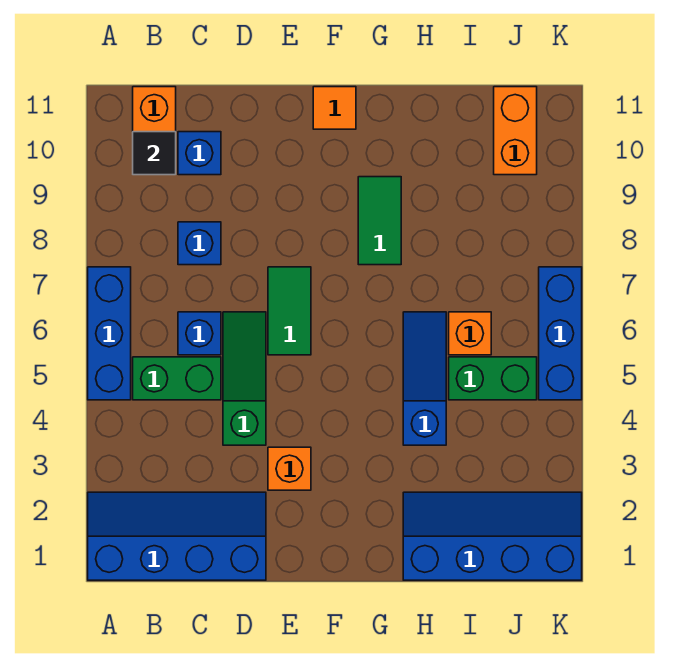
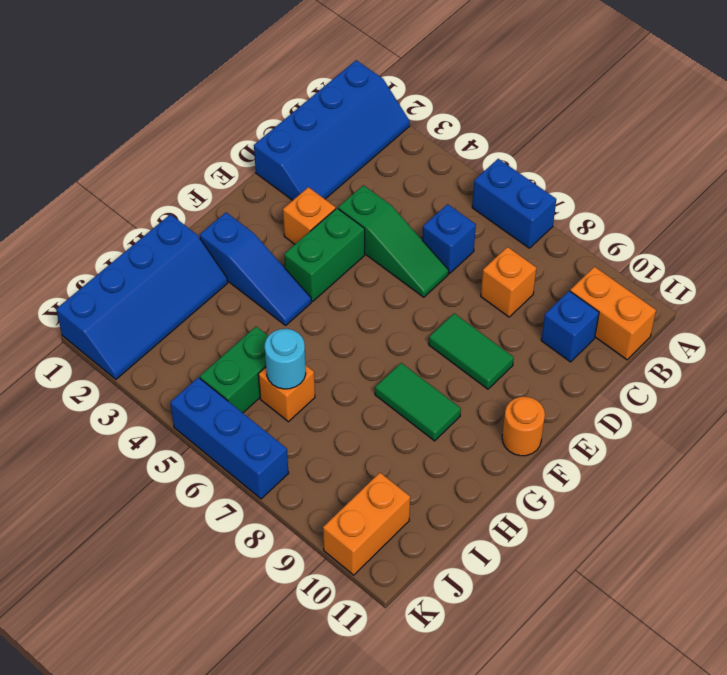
blue 1x3 brick [88,267,131,400] -> blue 1x2 brick [472,159,556,248]
green 1x2 brick [133,357,221,400] -> green 1x2 brick moved to [284,208,365,301]
black 1x1 tile [133,132,176,175] -> none
blue 1x1 brick [178,222,221,265] -> orange 1x1 brick [481,247,537,317]
green 1x2 tile [268,267,311,355] -> green 1x2 tile moved to [429,313,514,389]
orange 1x1 tile [313,87,356,129] -> orange 1x1 round brick [502,397,545,456]
blue 1x3 slope [403,312,446,445] -> blue 1x3 slope moved to [200,212,311,325]
none -> cyan 1x1 round brick [265,329,306,389]
orange 1x2 brick [494,87,537,175] -> orange 1x2 brick turned to [323,473,410,575]

